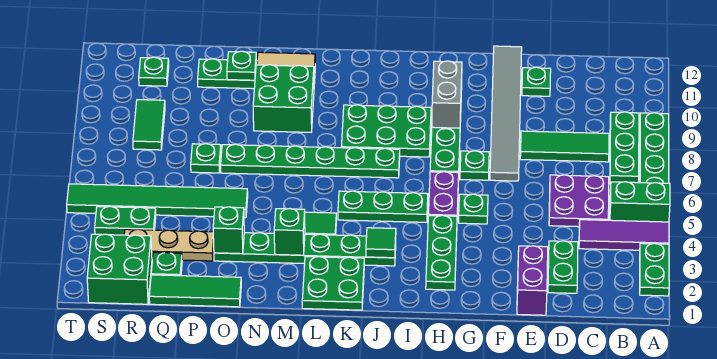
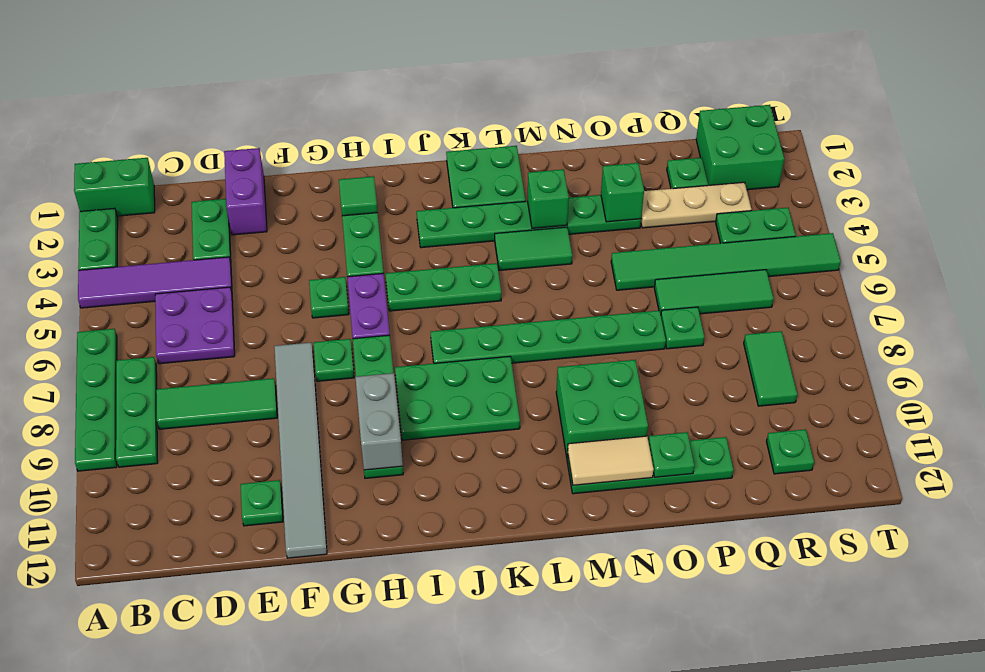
purple 1x3 tile [579,220,669,250] -> purple 1x4 tile [78,257,232,308]
green 1x2 brick [610,182,670,222] -> green 1x2 brick moved to [74,158,155,216]
green 1x1 tile [366,228,396,258] -> green 1x1 tile moved to [339,176,378,216]
green 1x3 tile [149,275,241,307] -> green 1x3 tile moved to [654,270,774,314]

